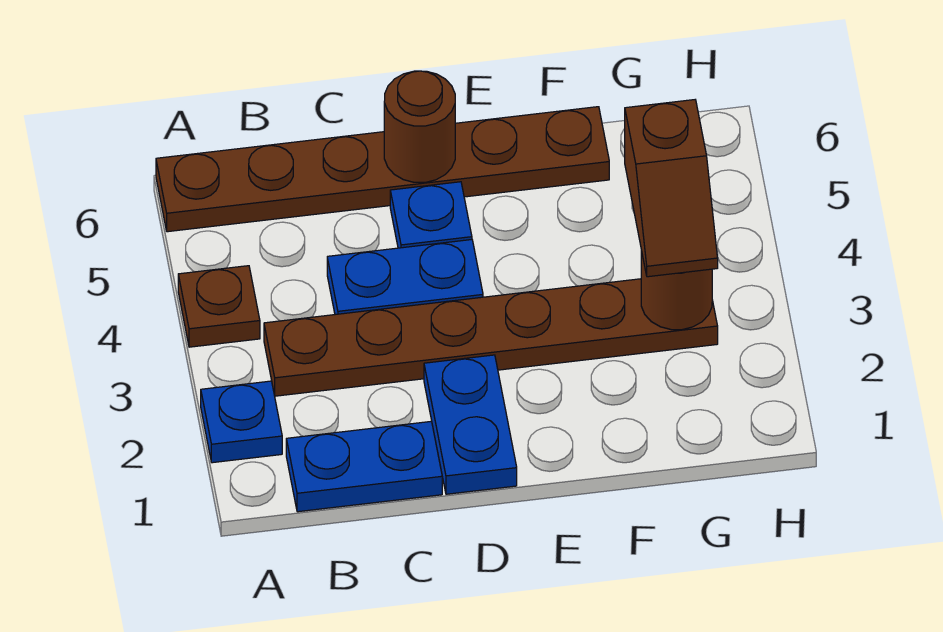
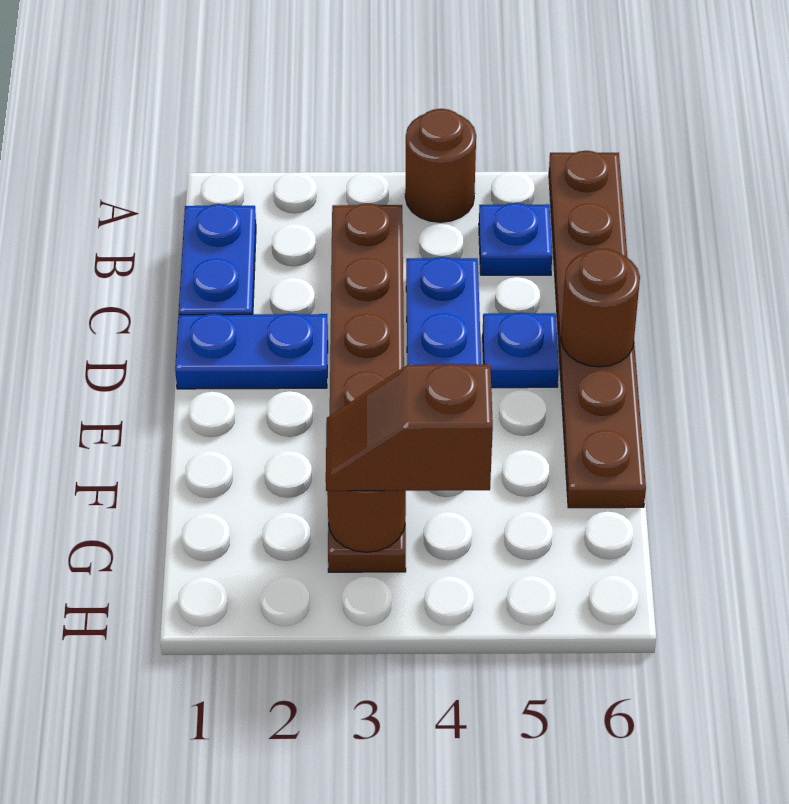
blue 1x1 plate [201,381,282,463] -> blue 1x1 plate moved to [479,203,552,275]
brown 1x1 plate [178,266,260,347] -> brown 1x1 round brick [405,109,476,222]

